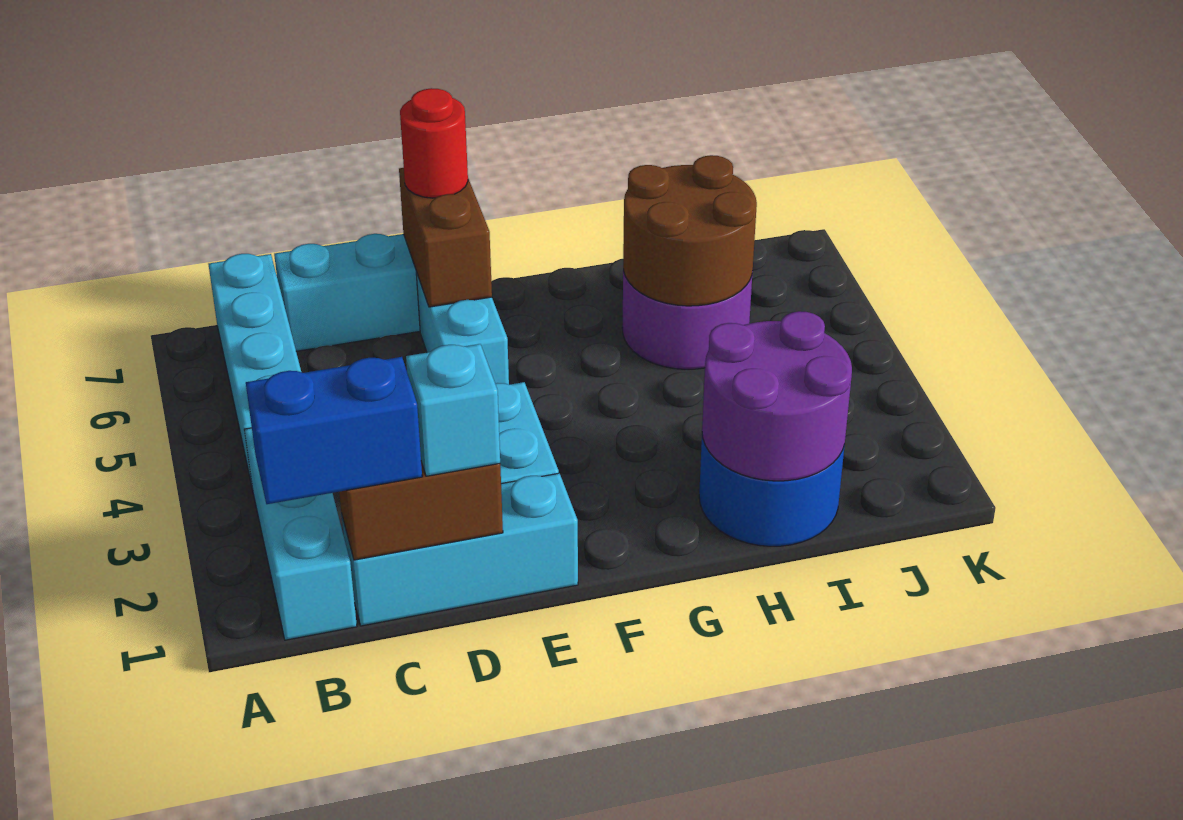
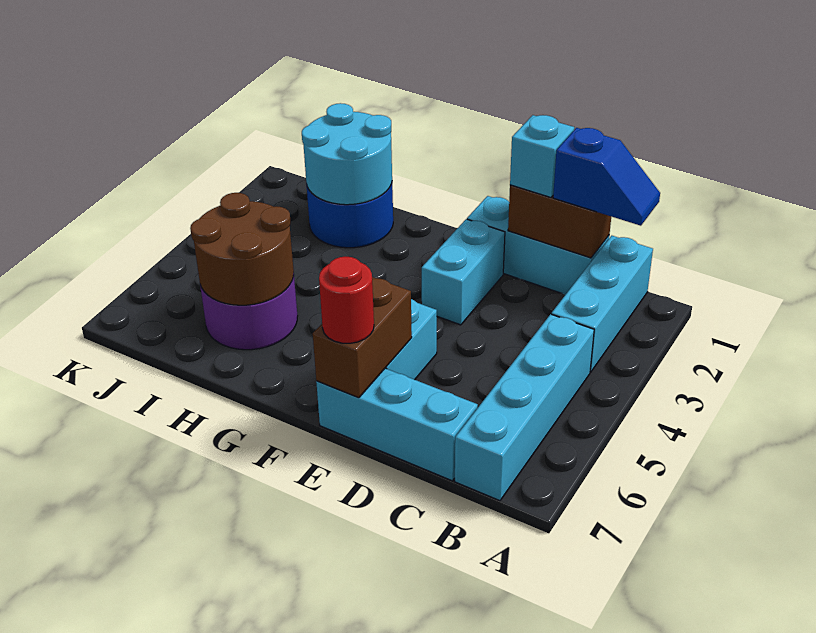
blue 1x2 brick [246,357,422,504] -> blue 1x2 slope [553,128,660,226]
purple 2x2 round brick [702,311,852,481] -> cyan 2x2 round brick [302,103,392,205]

